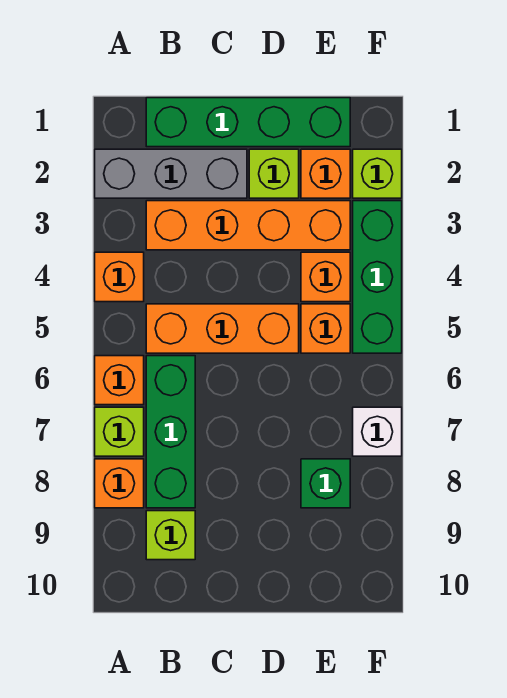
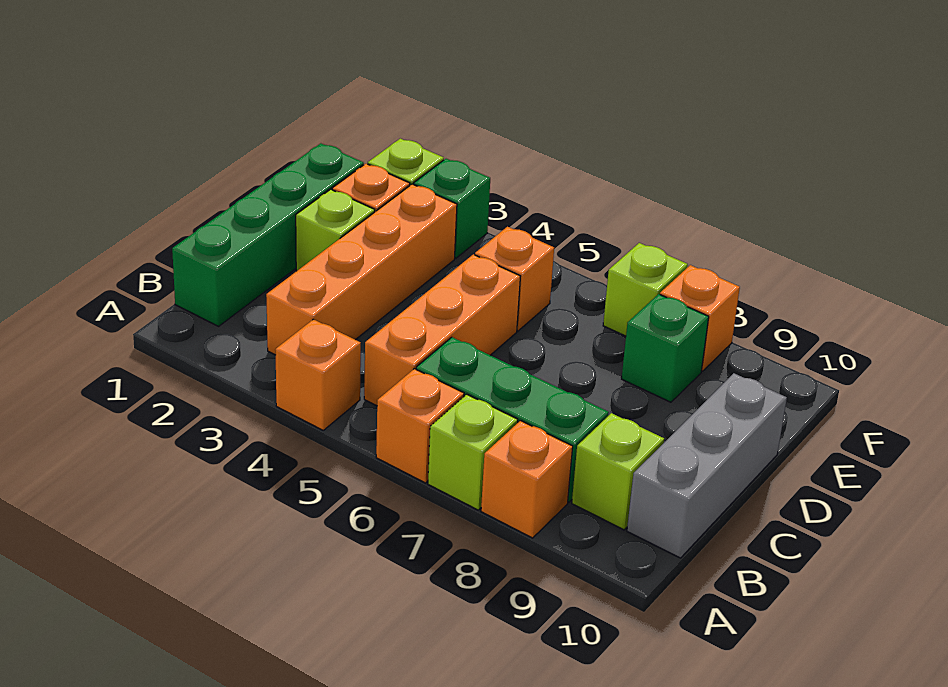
grey 1x3 brick [95,149,247,198] -> grey 1x3 brick moved to [627,373,787,558]
orange 1x1 brick [301,252,350,302] -> orange 1x1 brick moved to [660,265,740,371]
green 1x3 brick [353,201,402,353] -> green 1x1 brick [414,159,490,258]
white 1x1 brick [353,407,402,456] -> lime 1x1 brick [603,243,688,336]

